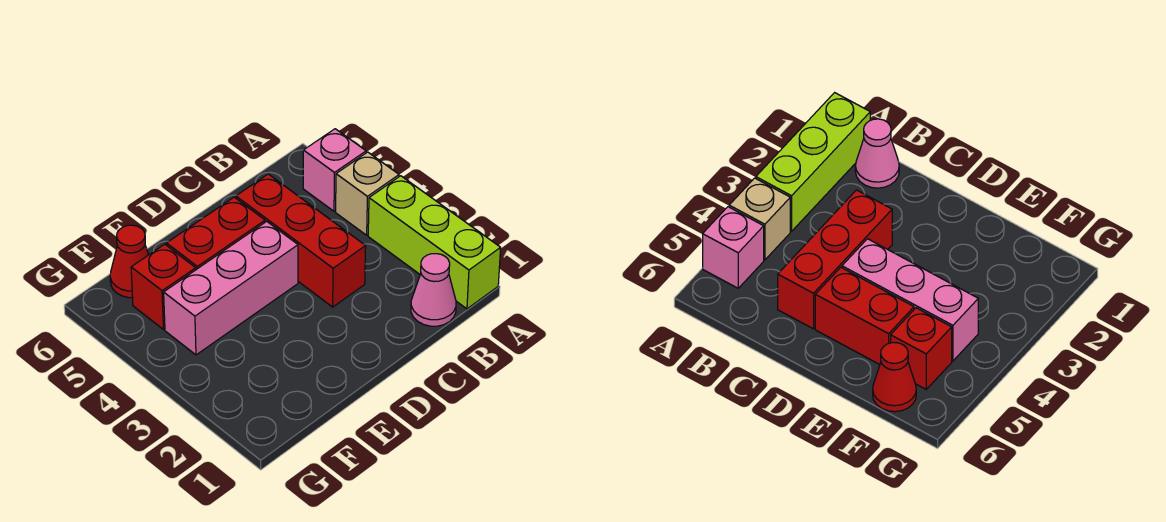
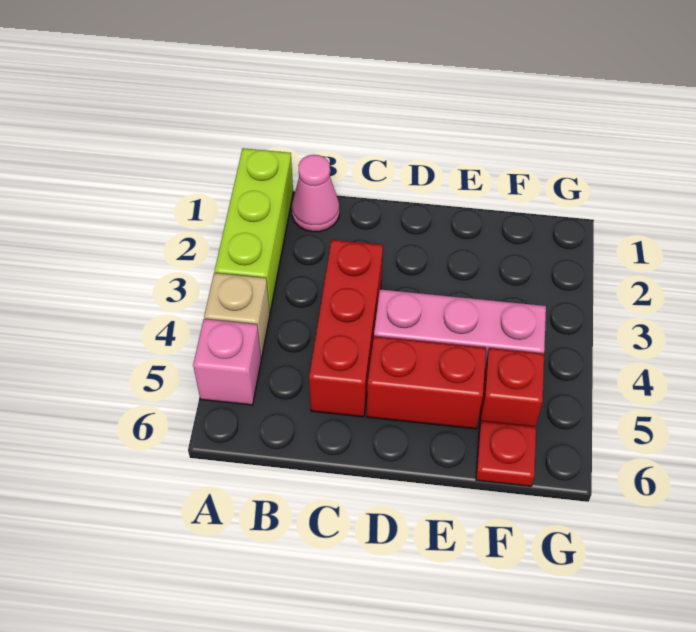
red 1x1 cone [110,225,149,298] -> red 1x1 plate [476,421,536,486]

